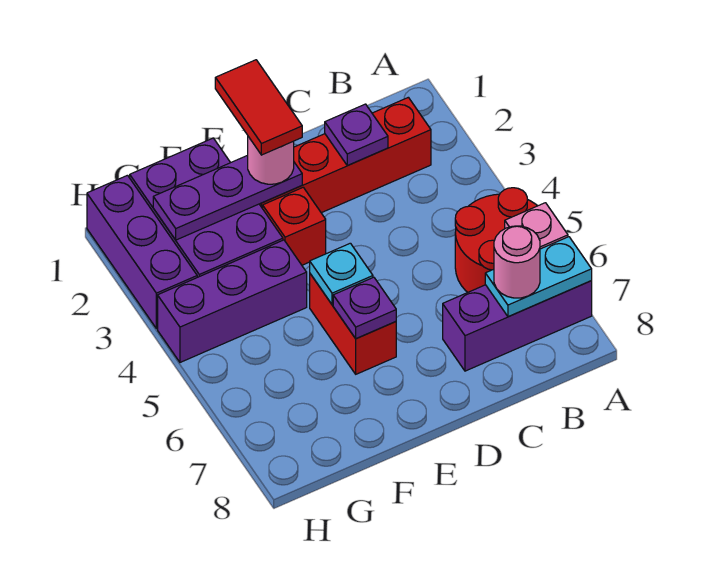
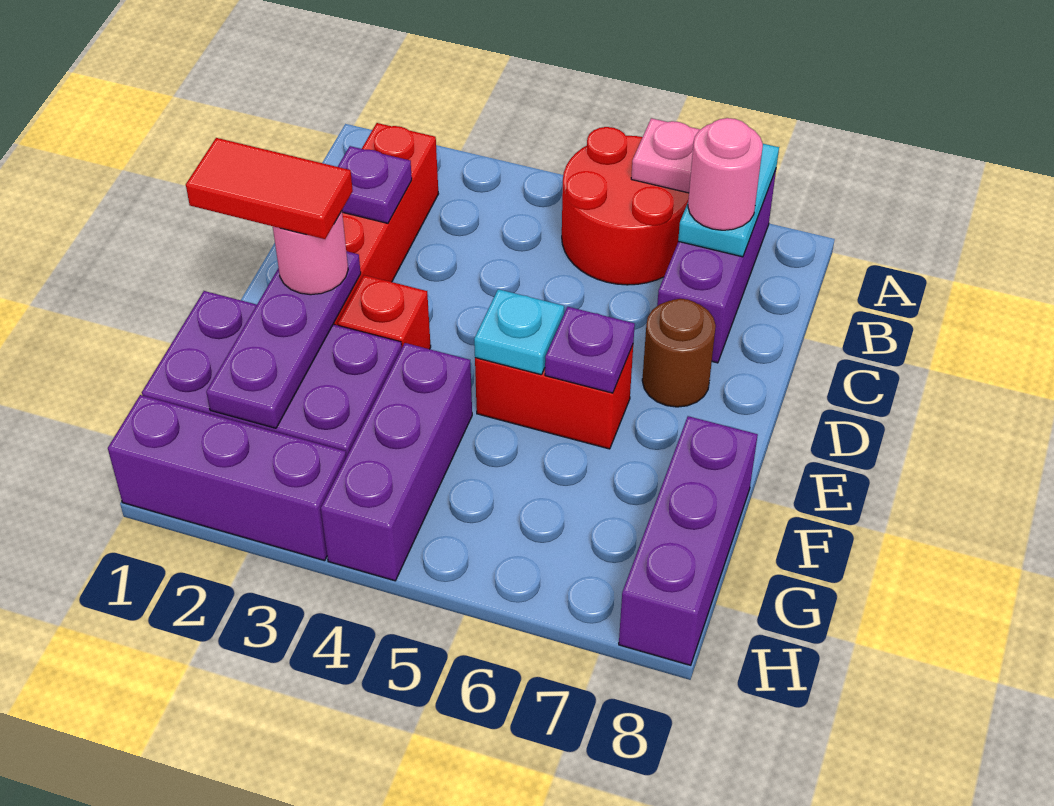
none -> brown 1x1 round brick [642,299,716,407]
none -> purple 1x3 brick [619,416,758,665]

